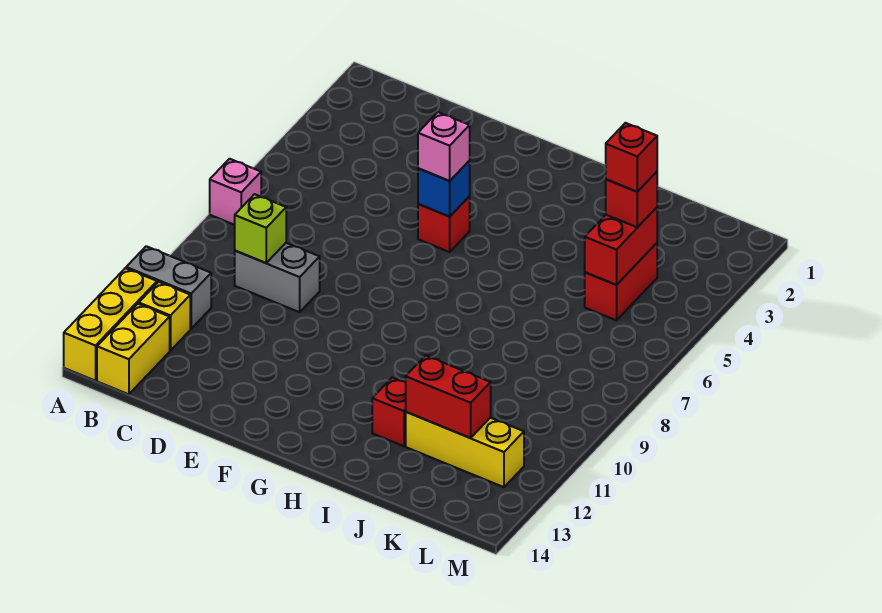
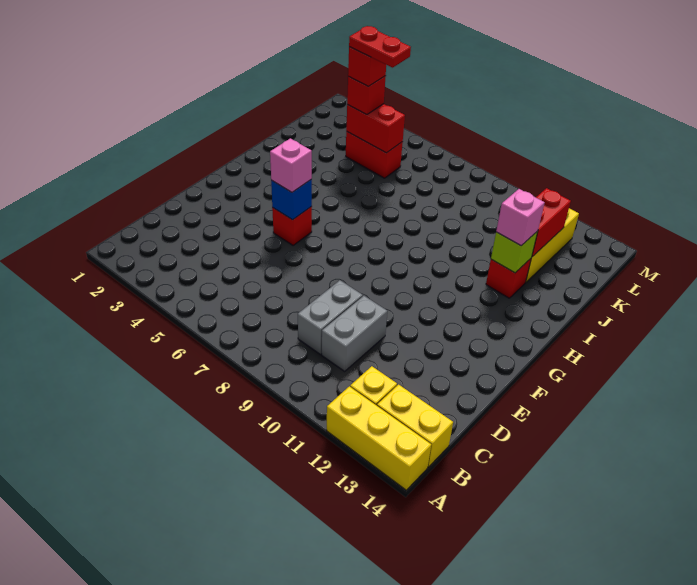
pink 1x1 brick [210,159,261,225] -> pink 1x1 brick moved to [496,189,545,246]
grey 1x2 brick [126,246,211,329] -> grey 1x2 brick moved to [322,296,387,371]
lime 1x1 brick [235,194,286,263] -> lime 1x1 brick moved to [491,231,538,273]
none -> red 1x2 plate [349,26,411,68]

